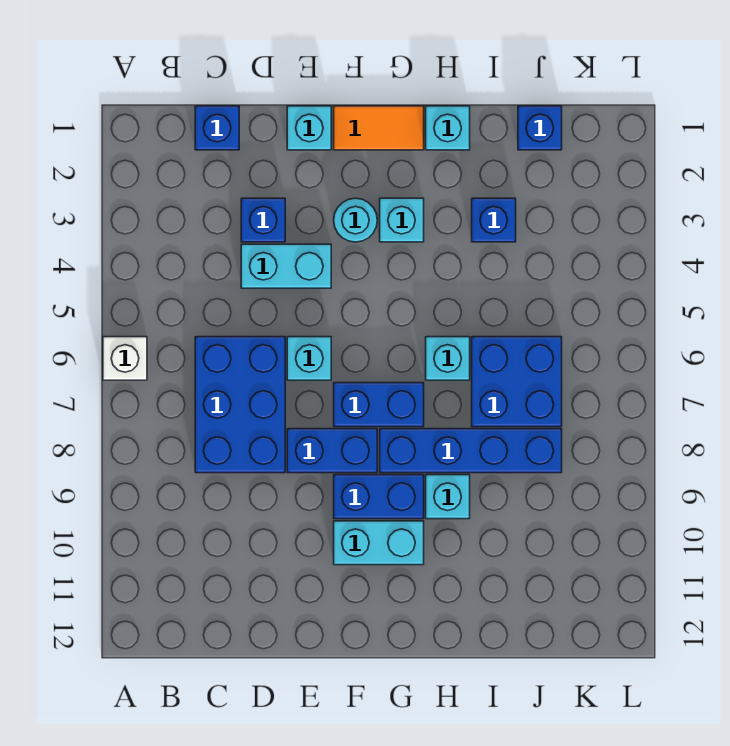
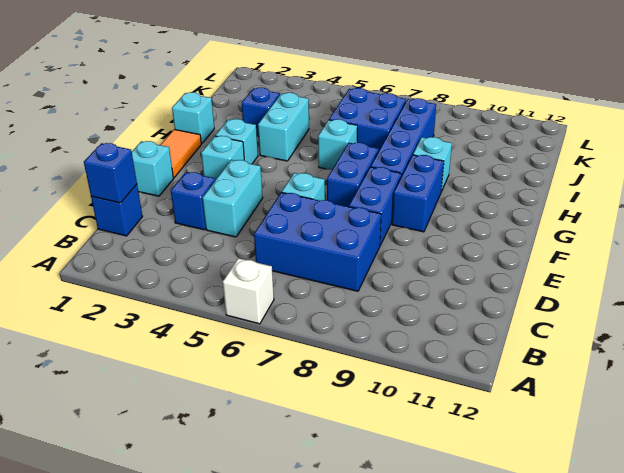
cyan 1x1 round brick [334,198,377,242] -> cyan 1x1 brick [201,136,244,180]
cyan 1x2 brick [334,521,424,565] -> cyan 1x2 brick moved to [258,93,309,161]
blue 1x1 brick [518,106,562,150] -> blue 1x1 brick moved to [84,143,137,203]

